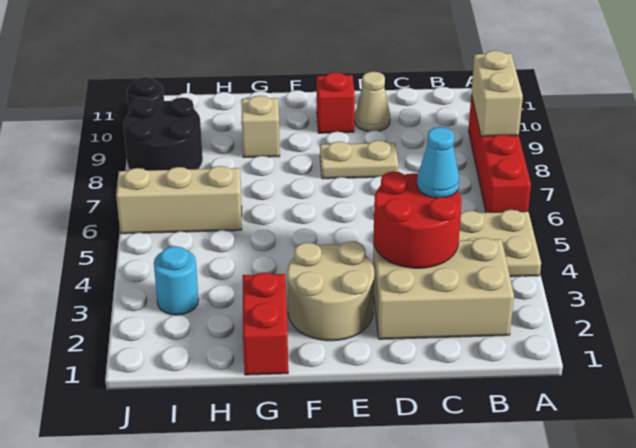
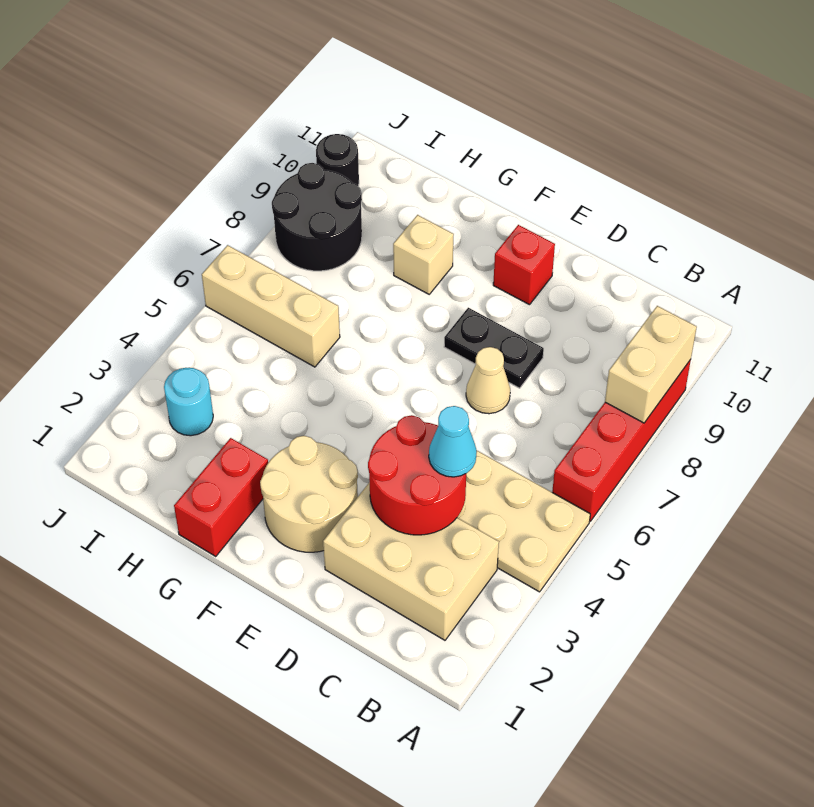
tan 1x2 plate [320,140,399,179] -> black 1x2 plate [444,308,544,388]
tan 1x1 cone [355,72,390,132] -> tan 1x1 cone moved to [466,347,510,414]

